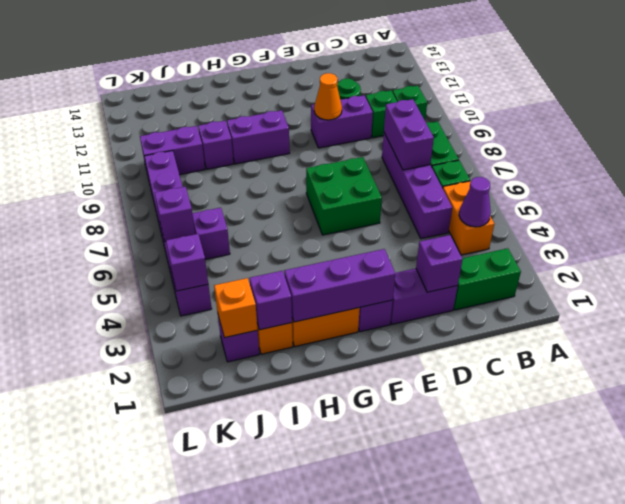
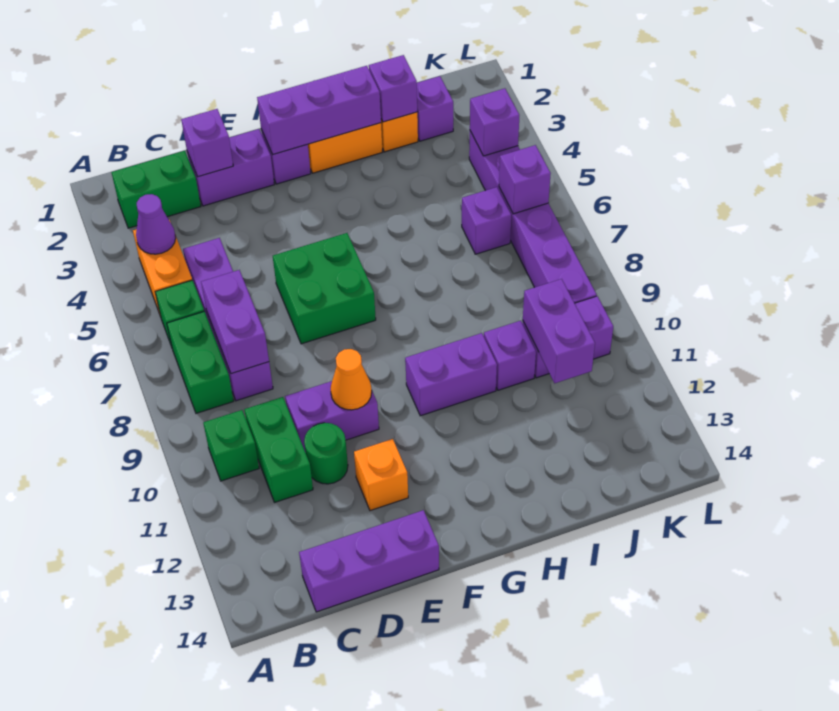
green 1x1 brick [366,91,397,138] -> green 1x2 brick [244,397,313,502]
none -> purple 1x3 brick [299,510,439,612]
orange 1x1 brick [214,278,258,338] -> orange 1x1 brick moved to [354,439,408,511]
none -> purple 1x2 brick [523,279,595,383]

